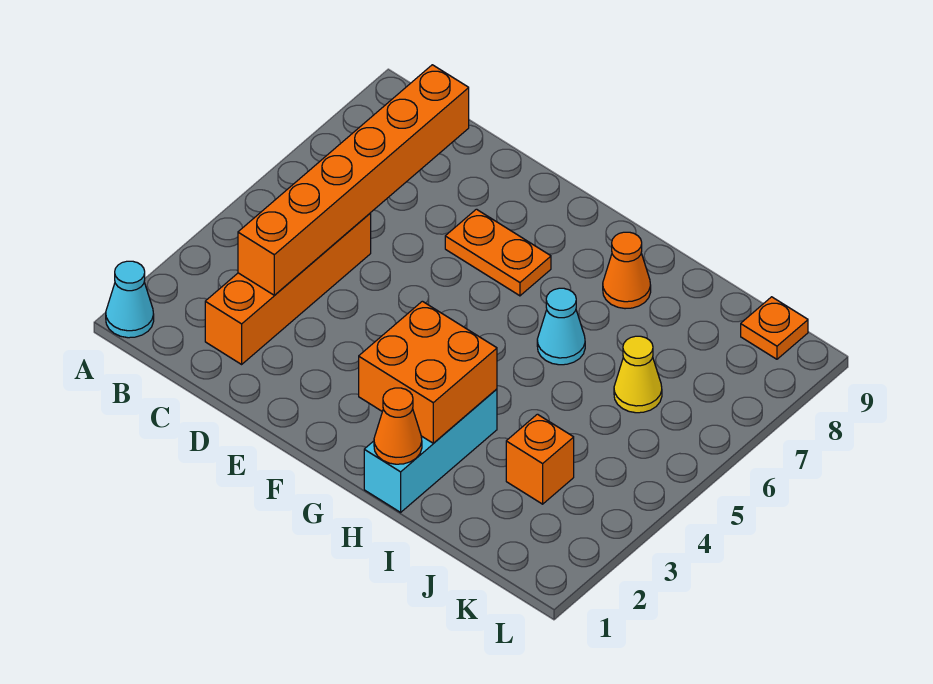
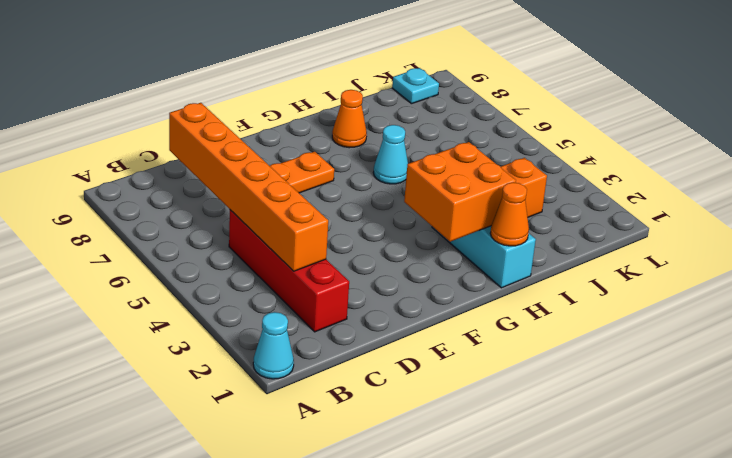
orange 1x4 brick [205,213,371,364] -> red 1x4 brick [229,210,349,332]
yellow 1x1 cone [614,336,662,413] -> none
orange 1x1 plate [741,297,808,359] -> cyan 1x1 plate [392,68,439,104]

